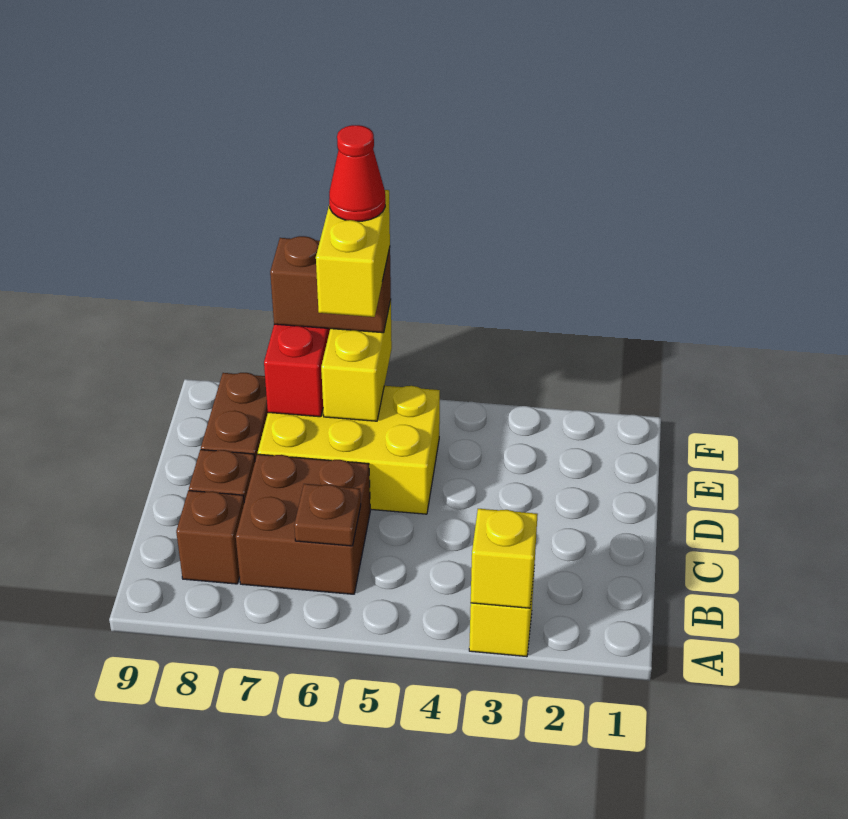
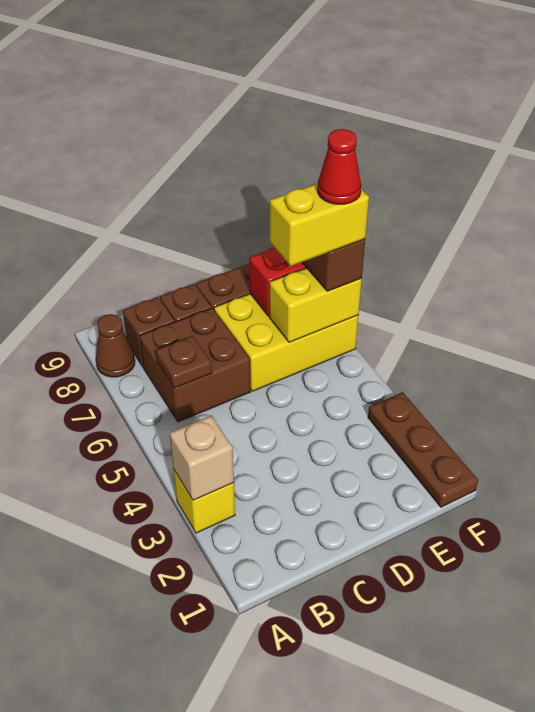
yellow 1x1 brick [471,509,538,608] -> tan 1x1 brick [170,416,234,500]
none -> brown 1x1 cone [96,314,135,377]
yellow 2x3 brick [258,386,440,514] -> yellow 2x3 brick turned to [214,294,358,391]
none -> brown 1x3 plate [368,392,478,507]

